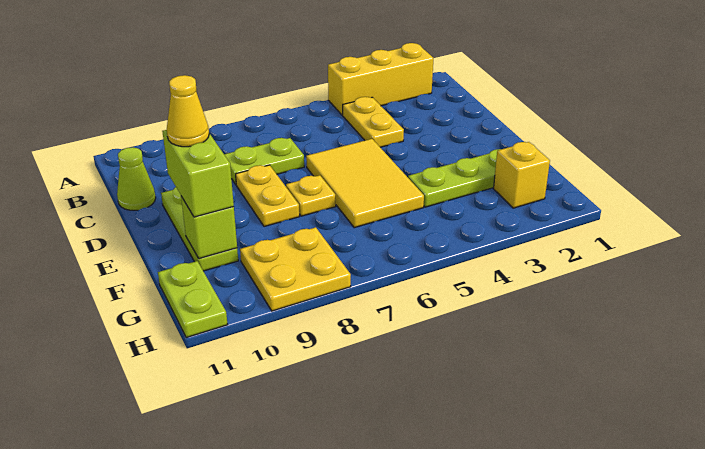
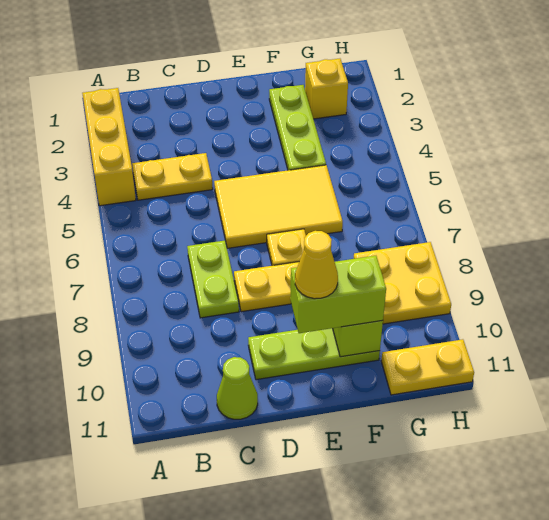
lime 1x2 plate [158,261,228,338] -> yellow 1x2 plate [381,339,474,395]

